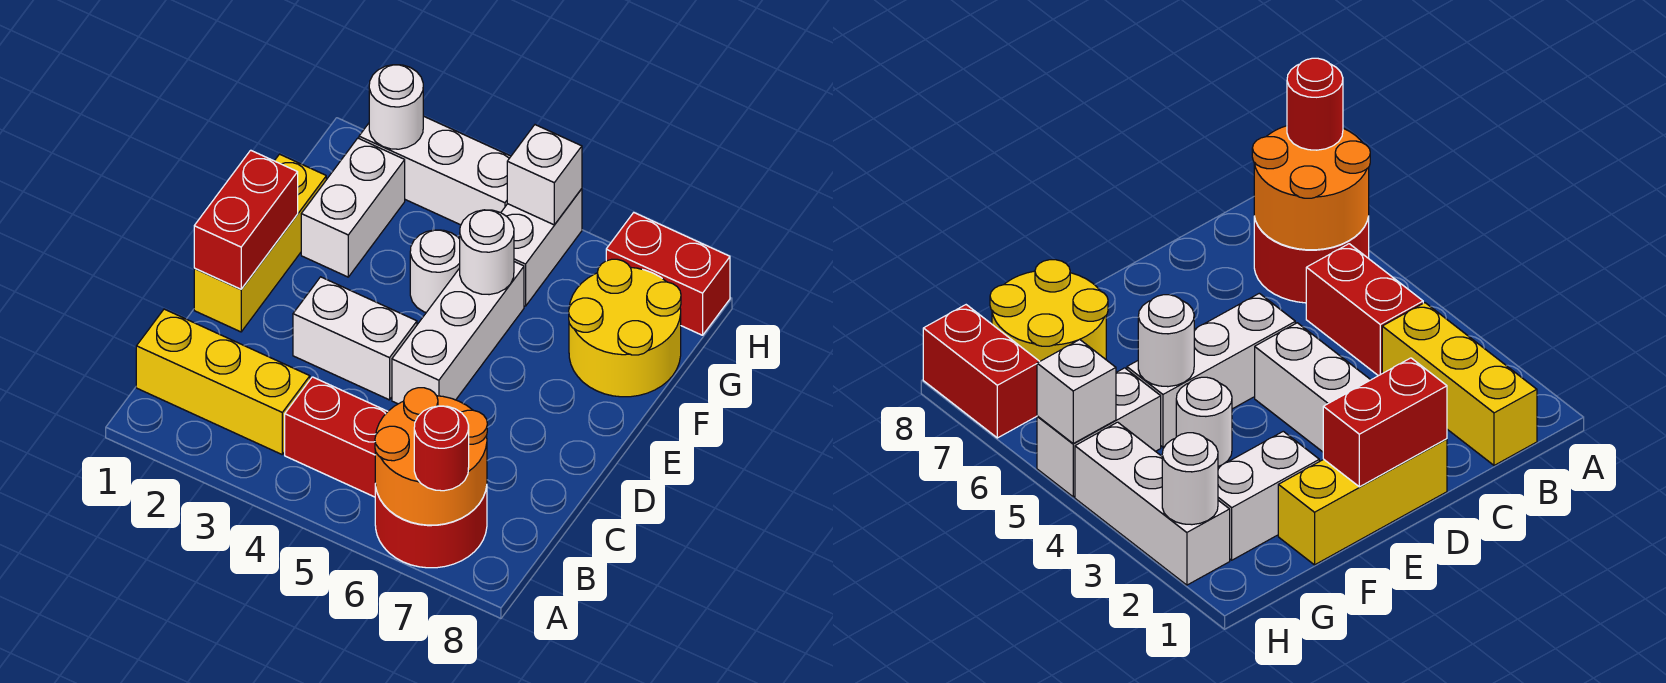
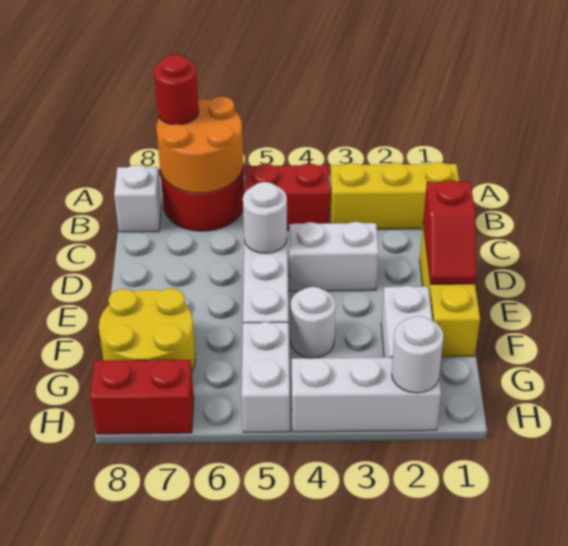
red 1x2 brick [194,150,298,289] -> red 1x2 slope [423,180,476,284]
white 1x1 round brick [460,210,514,295] -> white 1x1 round brick moved to [243,182,287,253]
white 1x1 brick [507,125,582,225] -> white 1x1 brick moved to [114,165,161,232]

